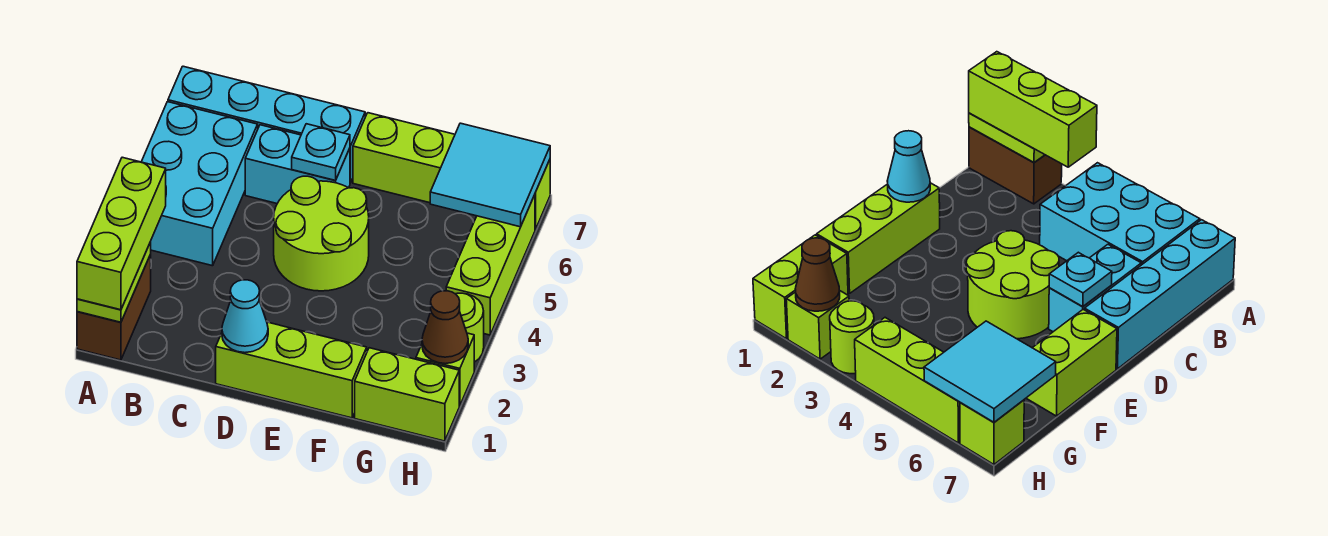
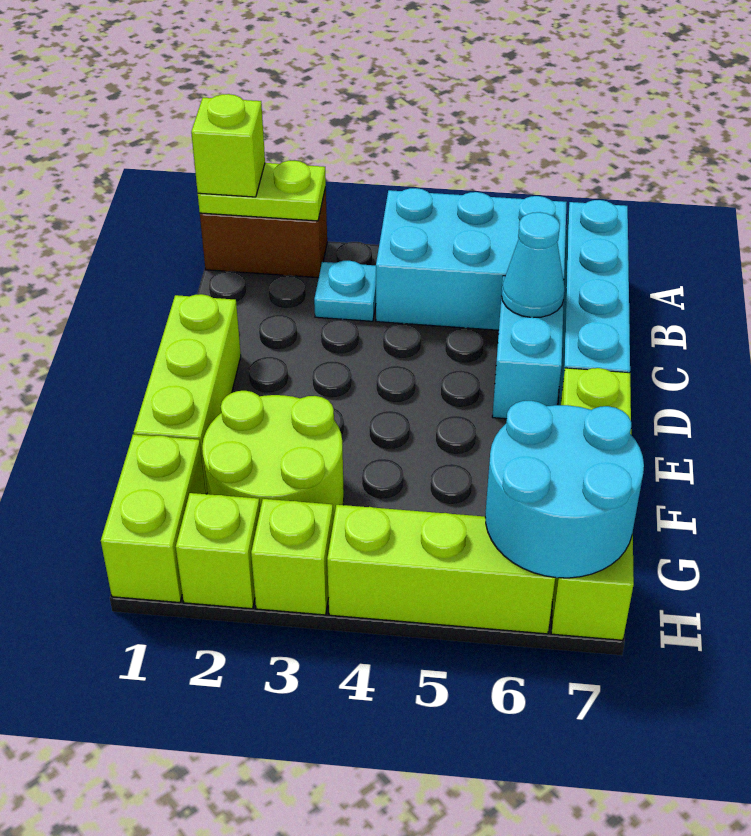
lime 1x3 brick [77,157,166,310] -> lime 1x1 brick [191,94,265,197]
cyan 1x1 cone [222,280,268,353] -> cyan 1x1 cone moved to [502,212,565,318]
lime 2x2 round brick [274,176,369,291] -> lime 2x2 round brick moved to [202,391,344,521]
cyan 1x1 plate [292,124,350,181] -> cyan 1x1 plate moved to [314,261,376,321]
cyan 2x2 tile [430,123,550,227] -> cyan 2x2 round brick [485,401,644,578]
brown 1x1 cone [422,291,468,364] -> none
lime 1x1 round brick [456,293,484,362] -> lime 1x1 brick [251,499,333,615]

